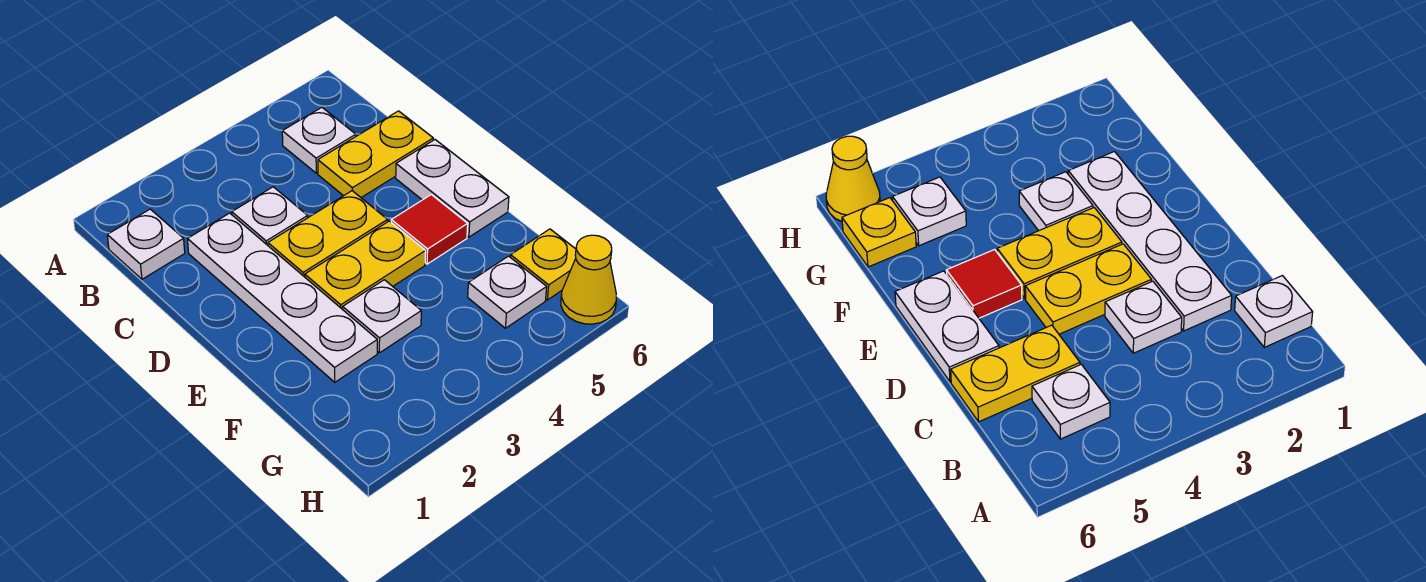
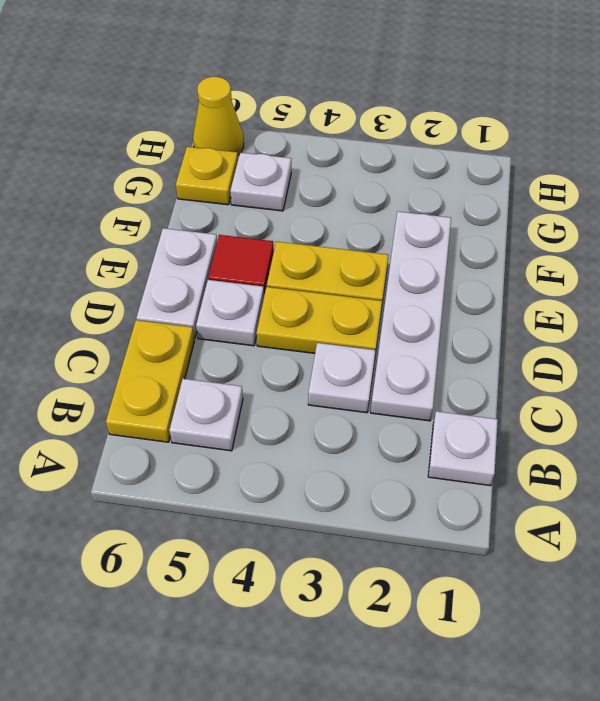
yellow 1x2 plate [318,111,433,197] -> yellow 1x2 plate turned to [106,320,194,442]
white 1x1 plate [343,280,421,353] -> white 1x1 plate moved to [196,280,264,346]

